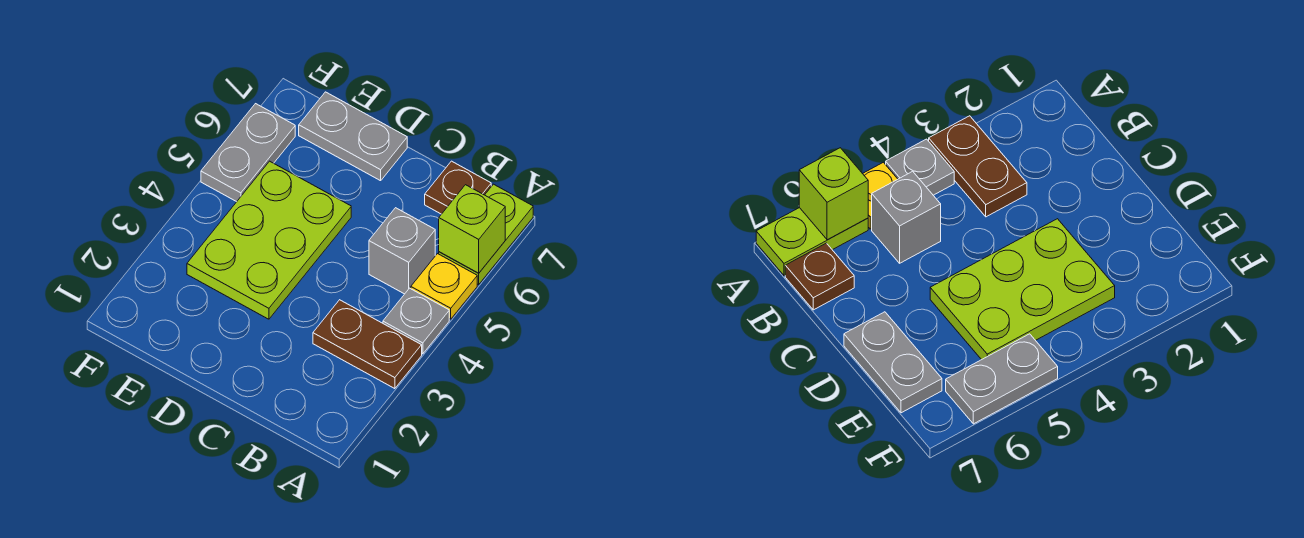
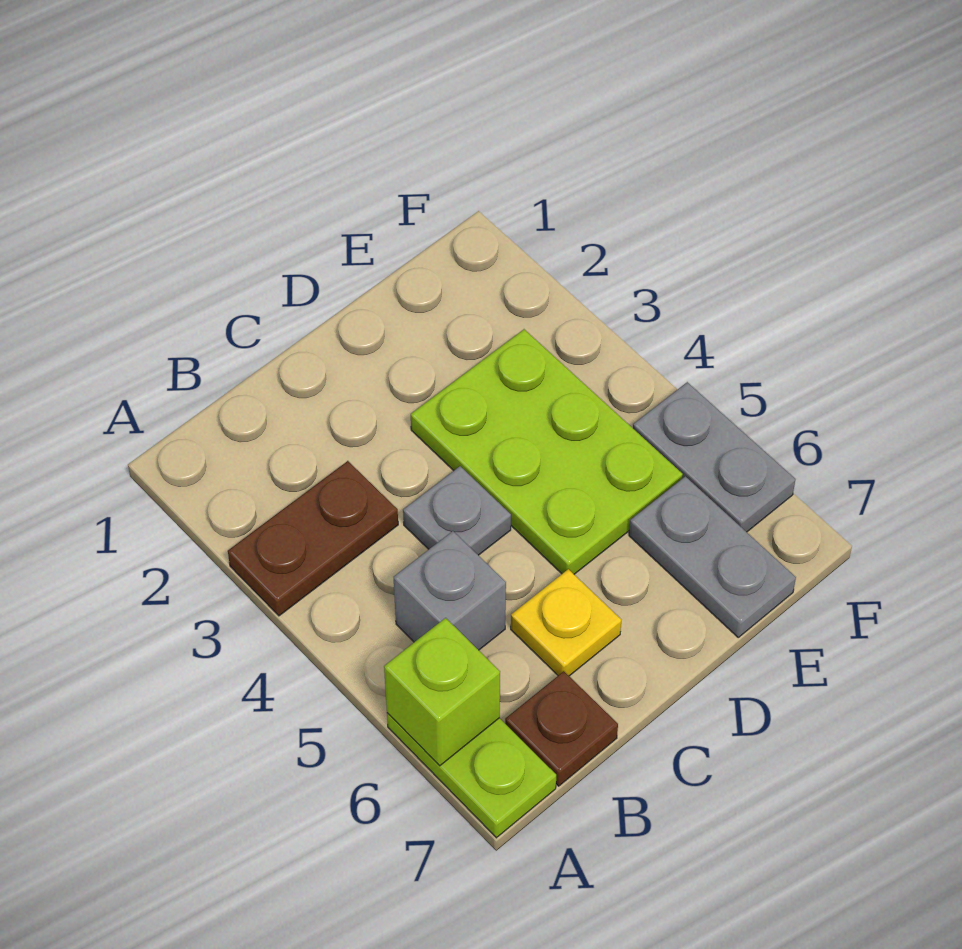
grey 1x1 plate [383,288,449,354] -> grey 1x1 plate moved to [403,466,511,555]
yellow 1x1 plate [411,254,477,319] -> yellow 1x1 plate moved to [511,569,621,676]
grey 1x2 plate [299,92,407,181] -> grey 1x2 plate turned to [629,476,796,637]

